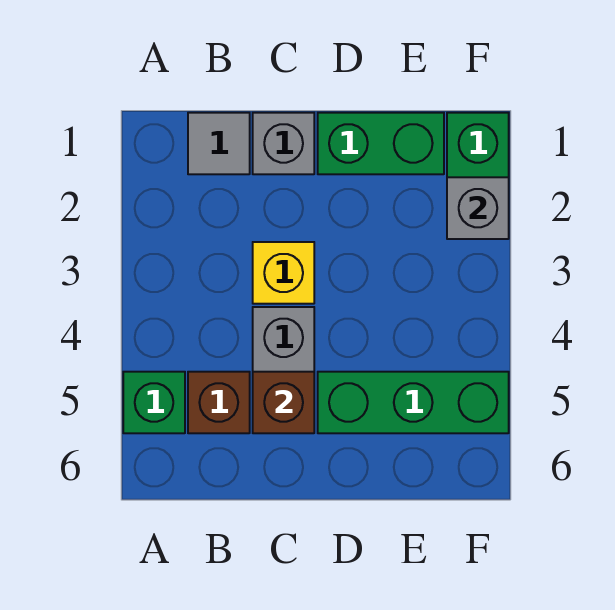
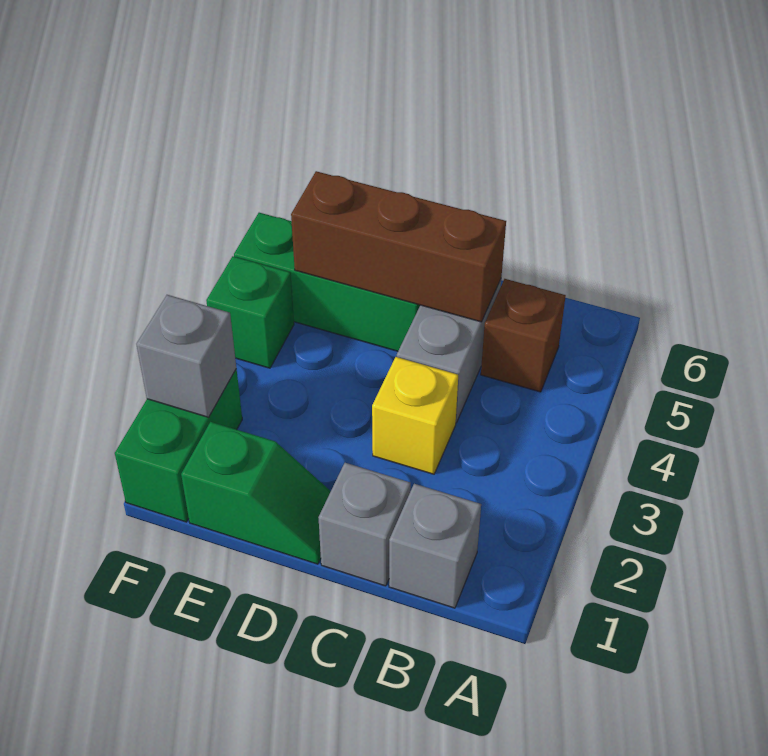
green 1x1 brick [123,372,185,433] -> green 1x1 brick moved to [206,256,294,368]
grey 1x1 tile [188,113,250,174] -> grey 1x1 brick [389,484,481,608]
brown 1x1 brick [253,372,314,433] -> brown 1x3 brick [291,171,506,322]
green 1x2 brick [318,113,444,174] -> green 1x2 slope [181,422,331,564]

